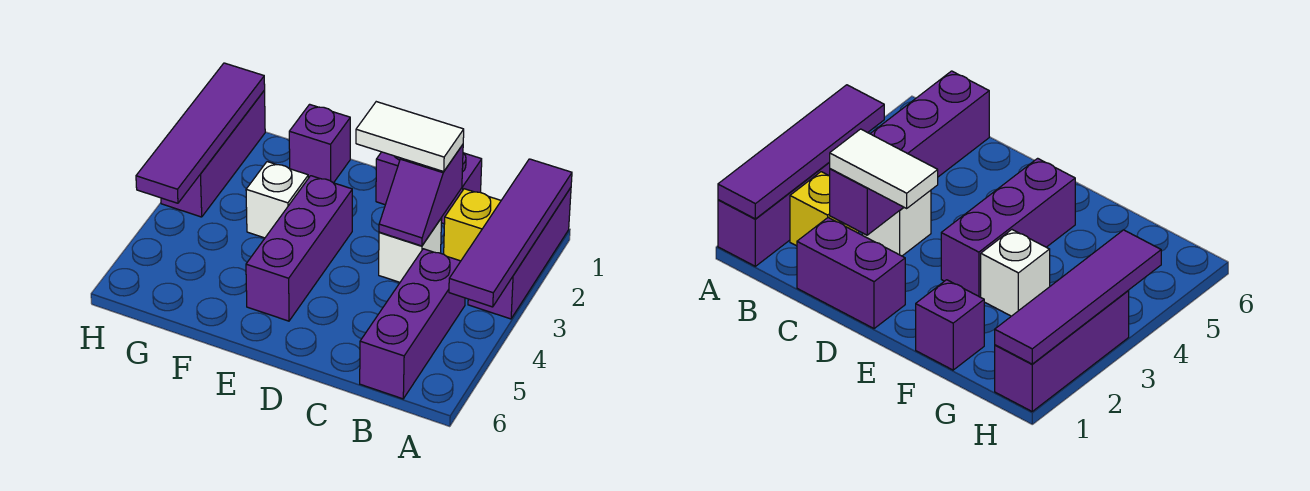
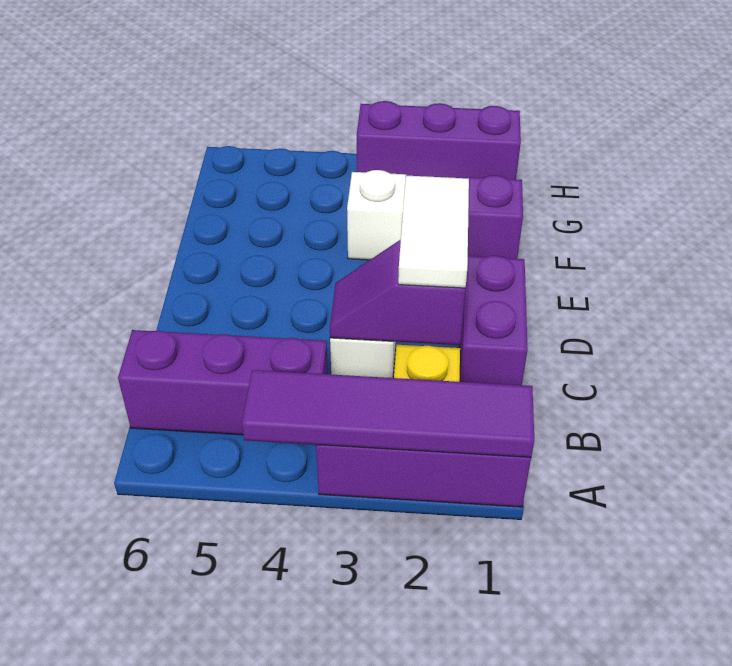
purple 1x3 brick [246,176,352,321] -> none
purple 1x4 tile [136,63,265,203] -> none

